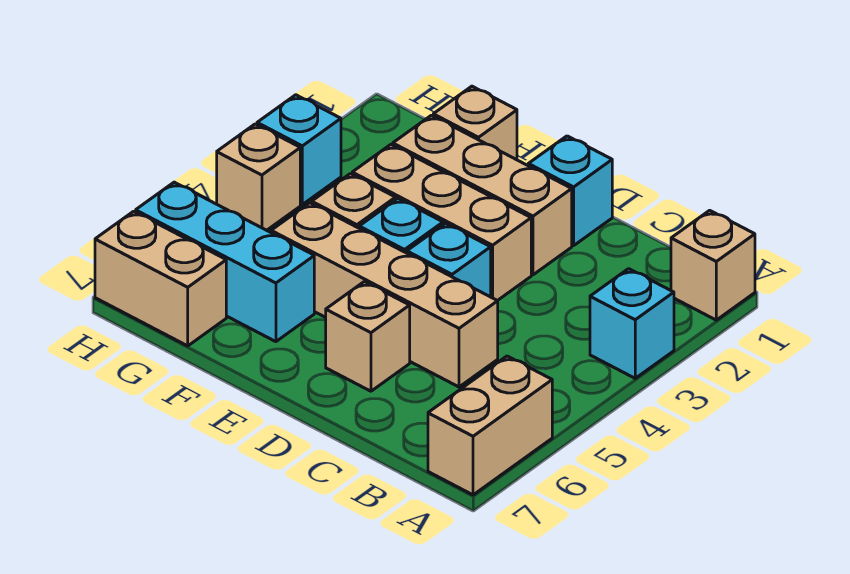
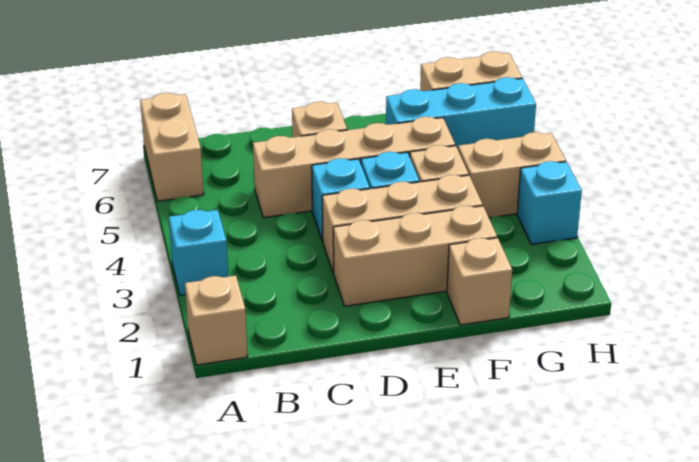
cyan 1x1 brick [528,136,612,246] -> none
tan 1x1 brick [217,124,300,230] -> tan 1x2 brick [458,132,566,218]

